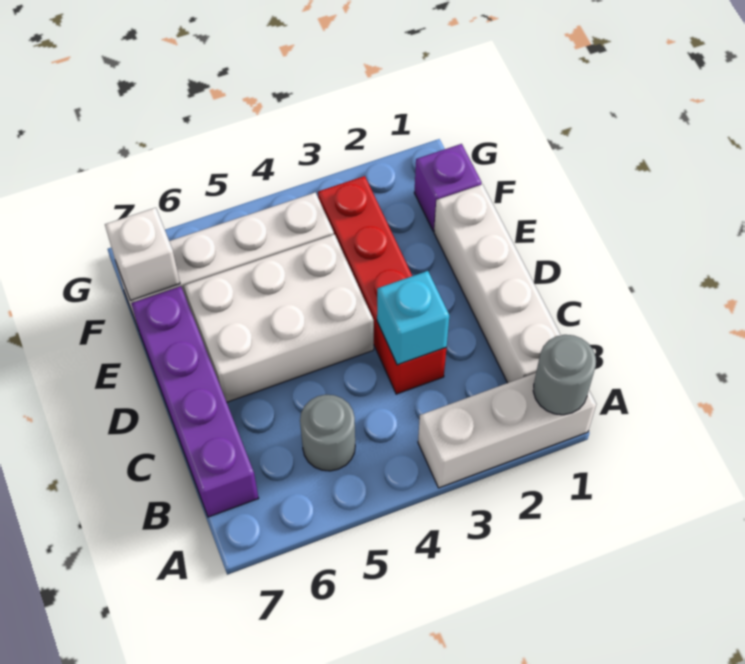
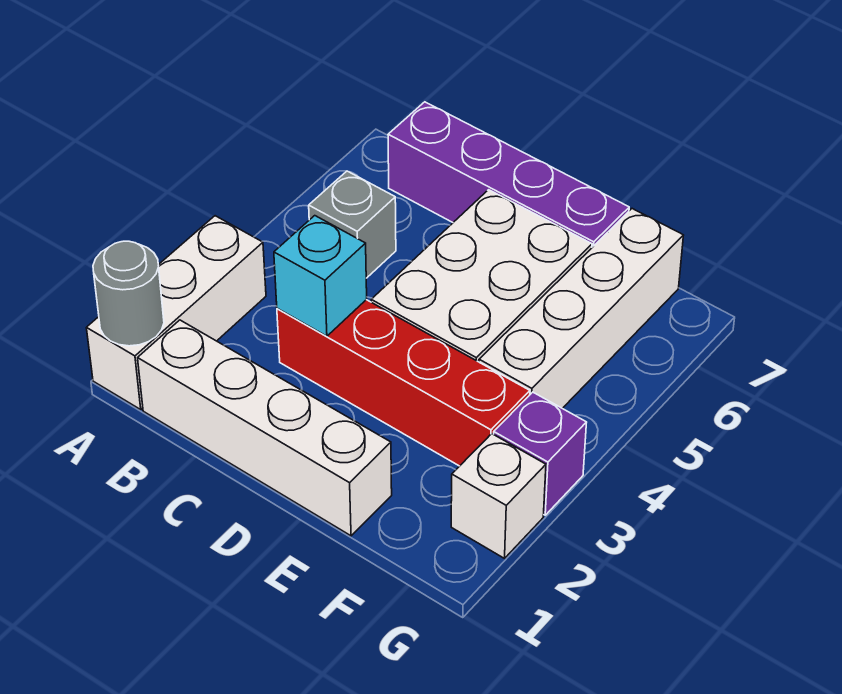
grey 1x1 round brick [300,395,355,471] -> grey 1x1 brick [309,171,396,278]
purple 1x1 brick [414,144,482,231] -> purple 1x1 brick moved to [494,392,587,515]
white 1x1 brick [105,208,180,301] -> white 1x1 brick moved to [451,434,546,558]

